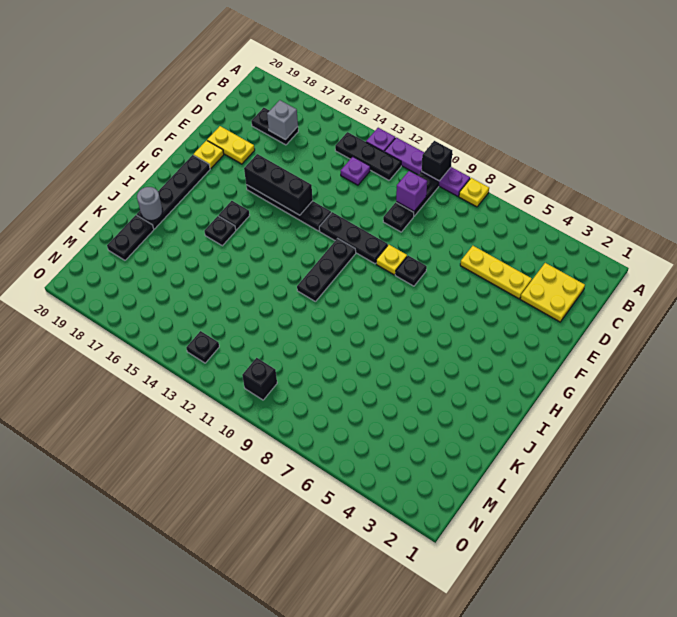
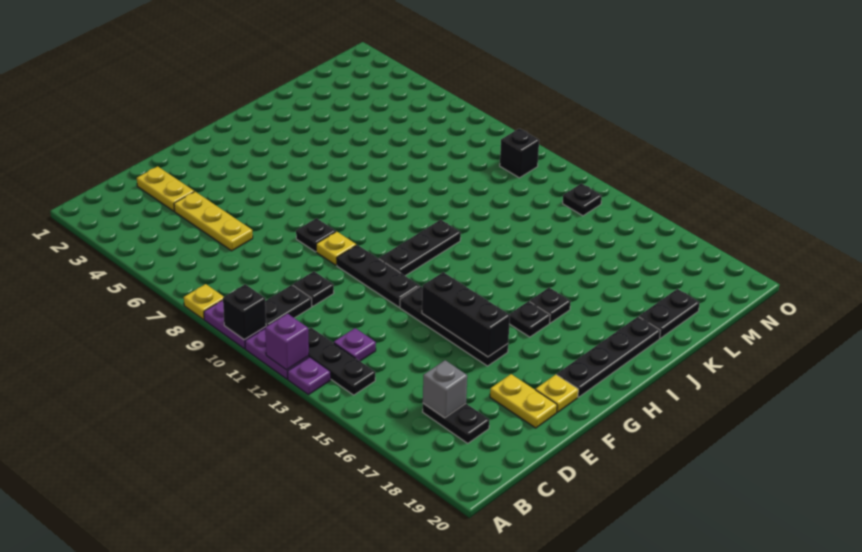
yellow 2x2 plate [520,263,585,322] -> yellow 1x2 plate [137,166,194,211]
purple 1x1 brick [396,171,427,211] -> purple 1x1 brick moved to [265,314,309,370]
grey 1x1 round brick [137,187,163,221] -> none

